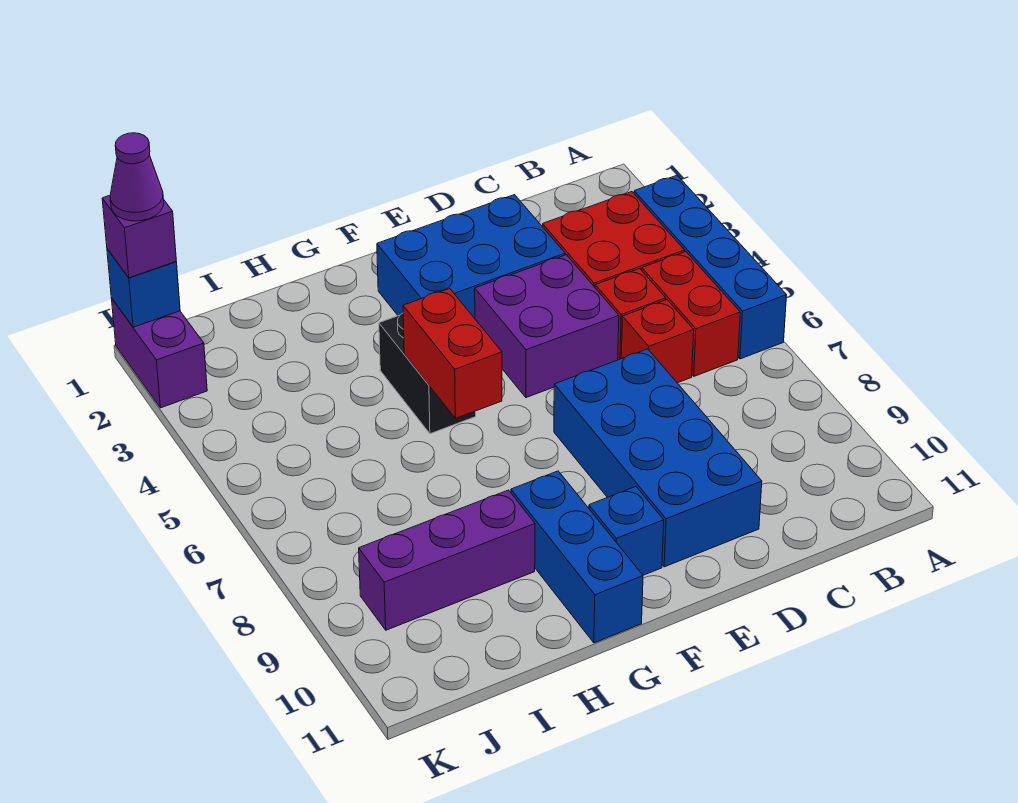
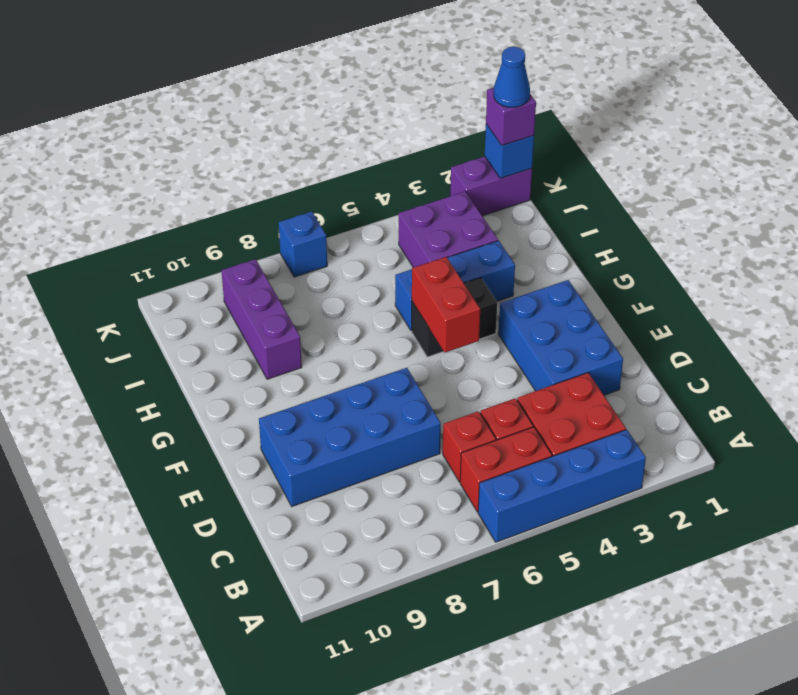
purple 2x2 brick [475,255,619,398] -> purple 2x2 brick moved to [399,192,498,267]
blue 1x1 brick [589,487,664,575] -> blue 1x1 brick moved to [279,212,327,277]
red 1x2 brick [403,288,502,418] -> red 1x2 brick turned to [412,257,480,352]
blue 1x3 brick [511,471,643,643] -> blue 1x3 brick moved to [395,241,515,331]
purple 1x1 cone [110,133,164,221] -> blue 1x1 cone [494,47,530,108]

